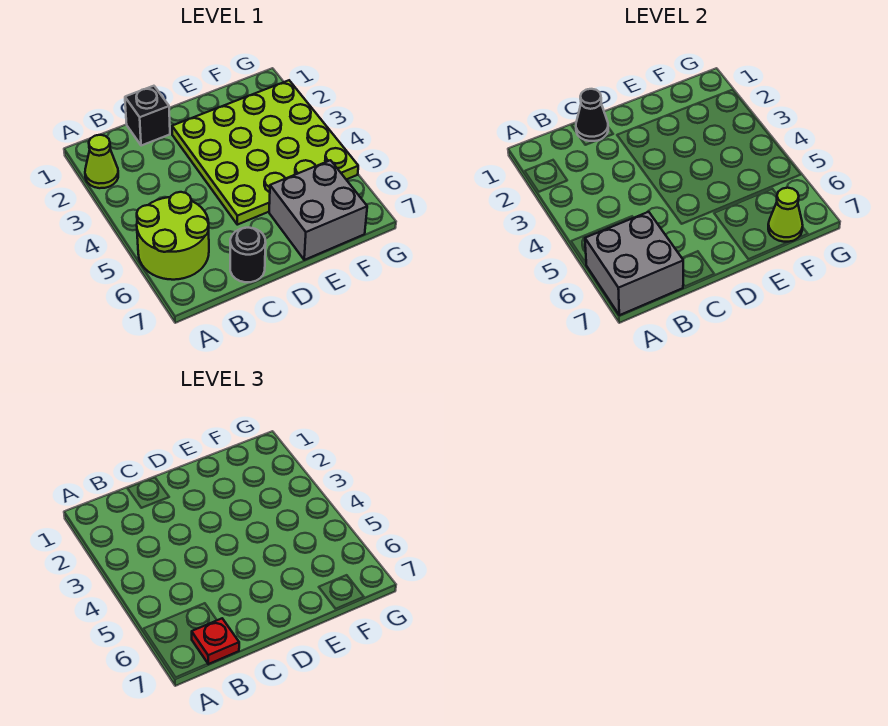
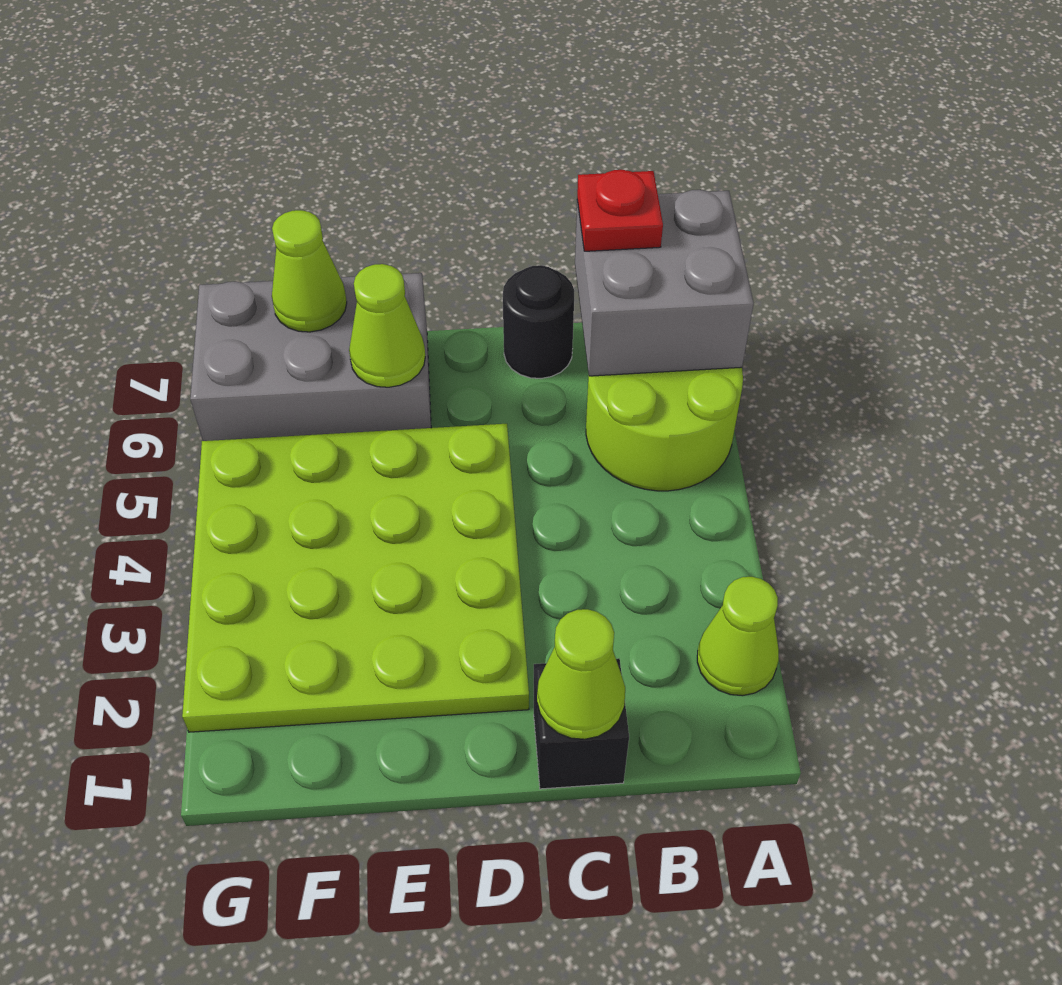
black 1x1 cone [576,89,608,141] -> lime 1x1 cone [537,609,625,739]
grey 2x2 brick [269,160,367,260] -> grey 2x3 brick [190,273,431,441]
none -> lime 1x1 cone [349,264,425,387]

